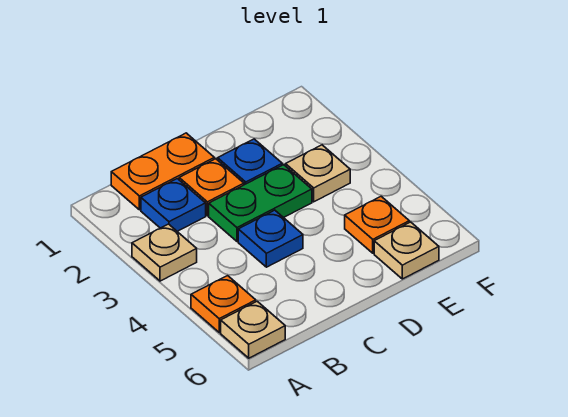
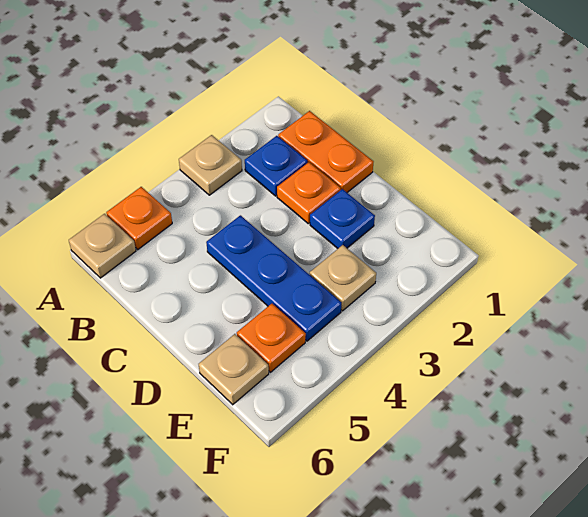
green 1x2 plate [209,165,312,241] -> none
blue 1x1 plate [238,210,303,267] -> blue 1x3 plate [206,215,341,341]

